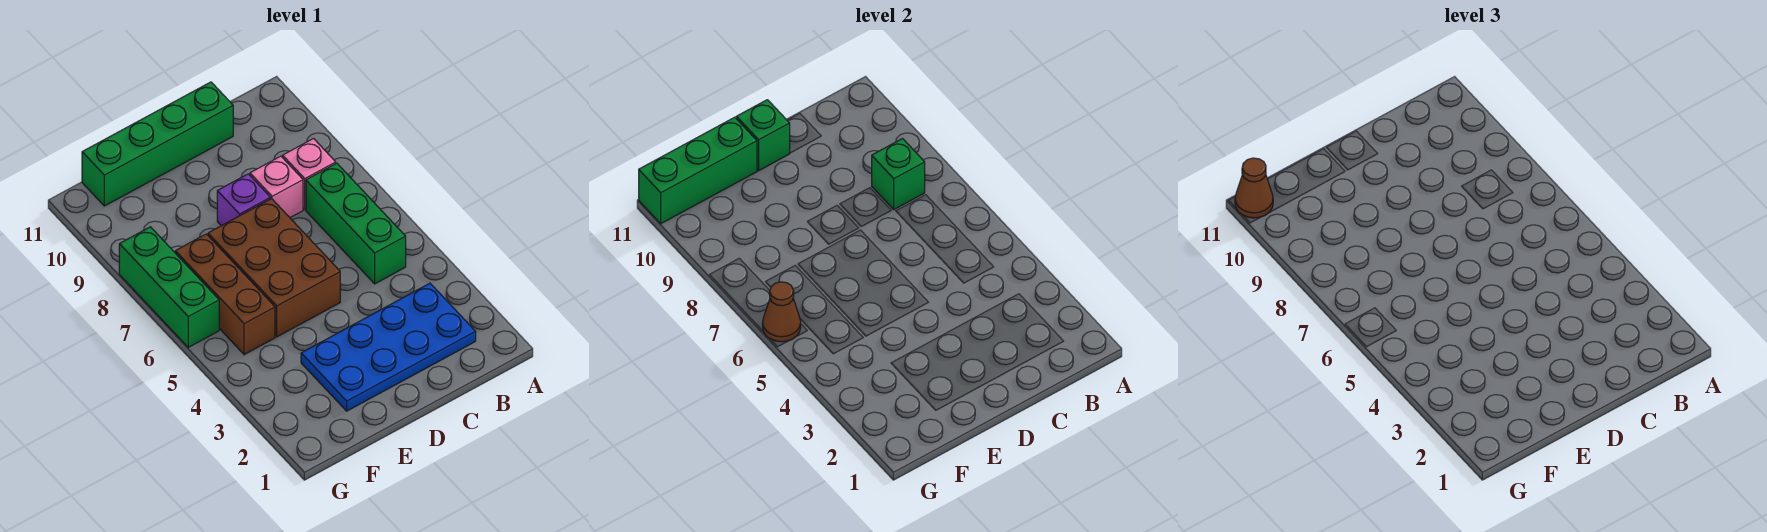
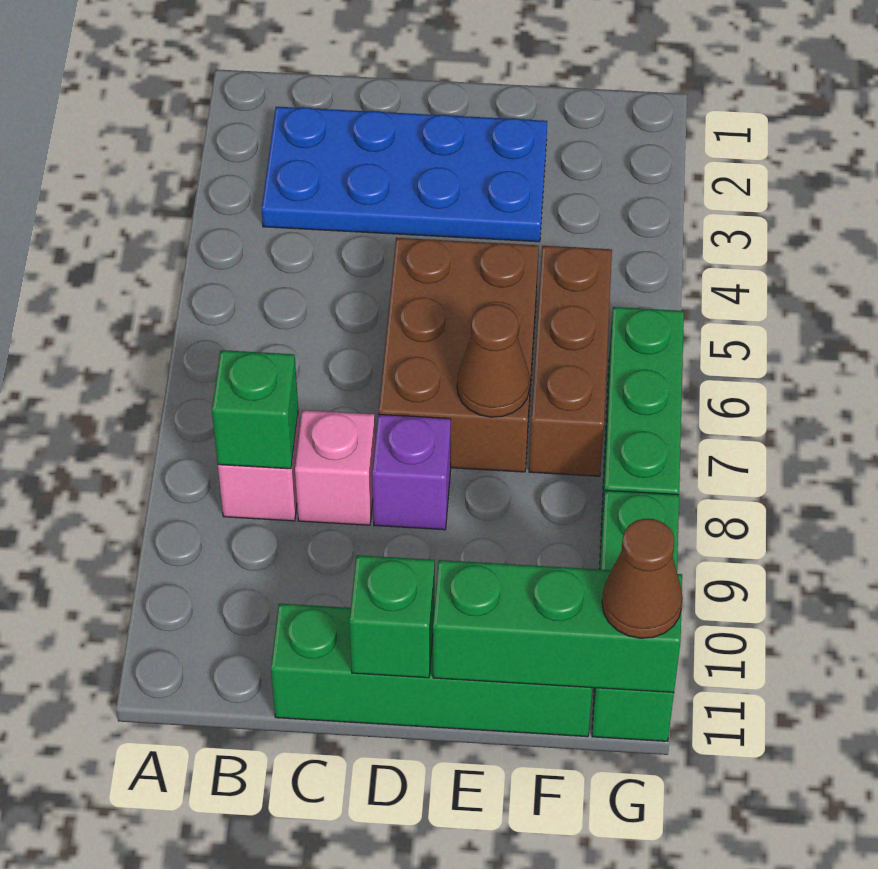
green 1x3 brick [306,163,406,284] -> green 1x3 brick moved to [592,490,679,741]
brown 1x1 cone [763,282,801,342] -> brown 1x1 cone moved to [457,304,530,417]

